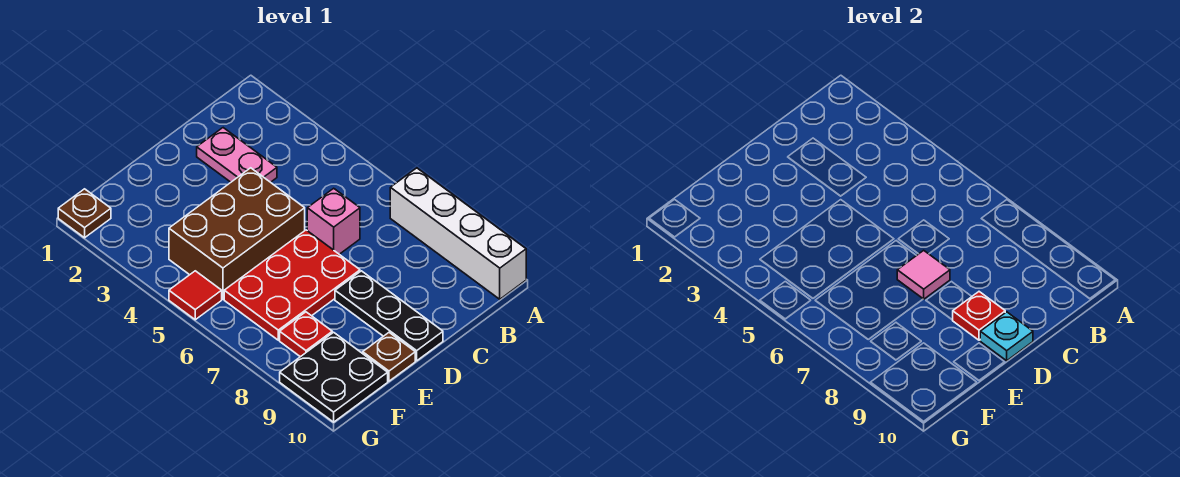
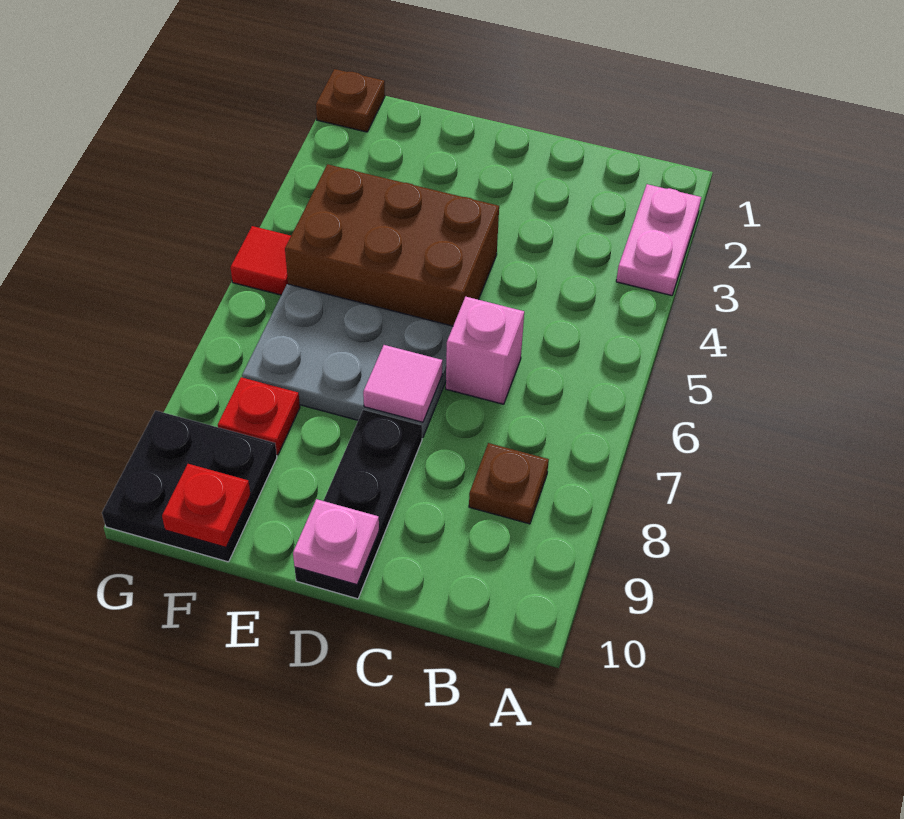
white 1x4 brick [390,168,526,299] -> none
pink 1x2 plate [197,128,277,182] -> pink 1x2 plate moved to [616,184,701,296]
red 2x3 plate [224,230,360,340] -> grey 2x3 plate [242,284,453,438]
red 1x1 plate [953,292,1005,340] -> red 1x1 plate moved to [162,464,251,547]
cyan 1x1 plate [980,312,1033,361] -> pink 1x1 plate [293,499,379,585]
brown 1x1 plate [363,333,415,381] -> brown 1x1 plate moved to [469,443,549,524]

